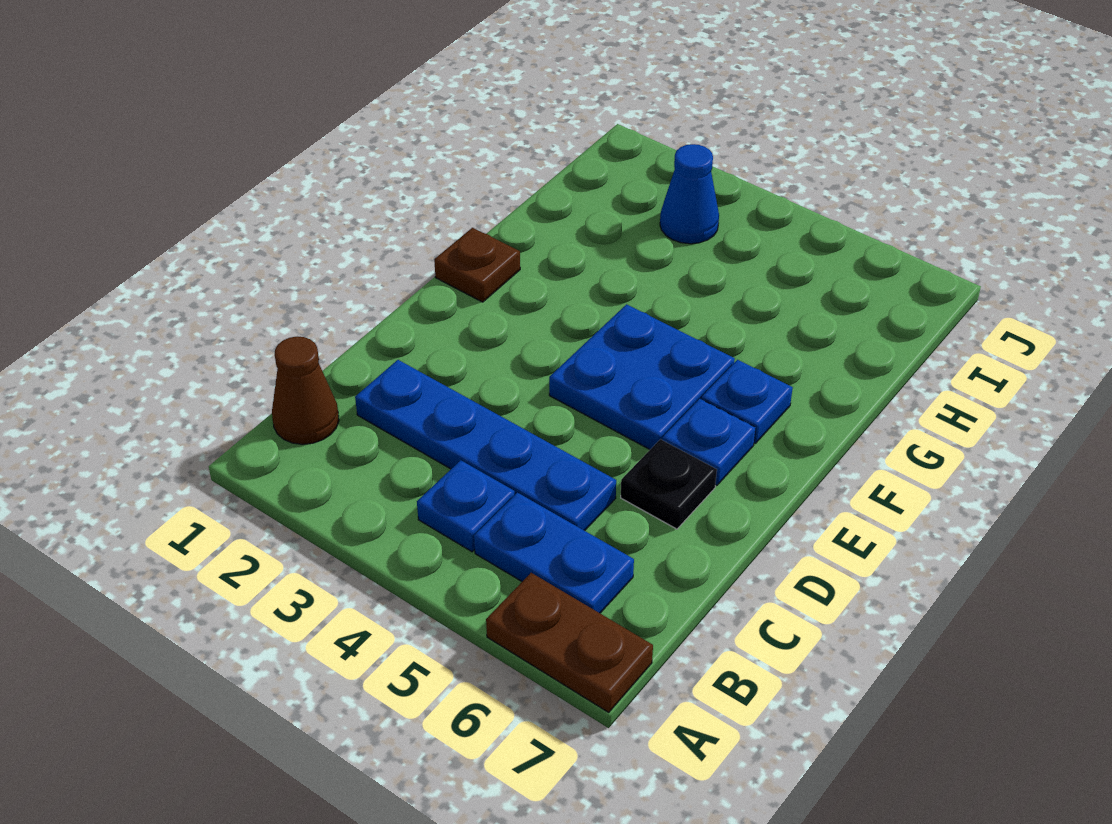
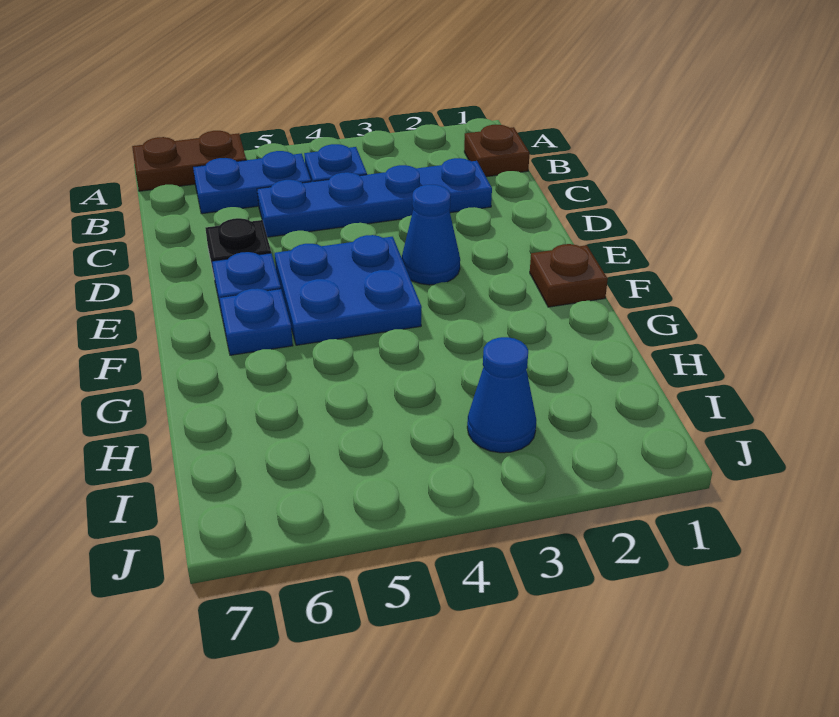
brown 1x1 cone [272,337,339,444] -> brown 1x1 plate [464,125,530,177]
none -> blue 1x1 cone [402,185,460,285]

